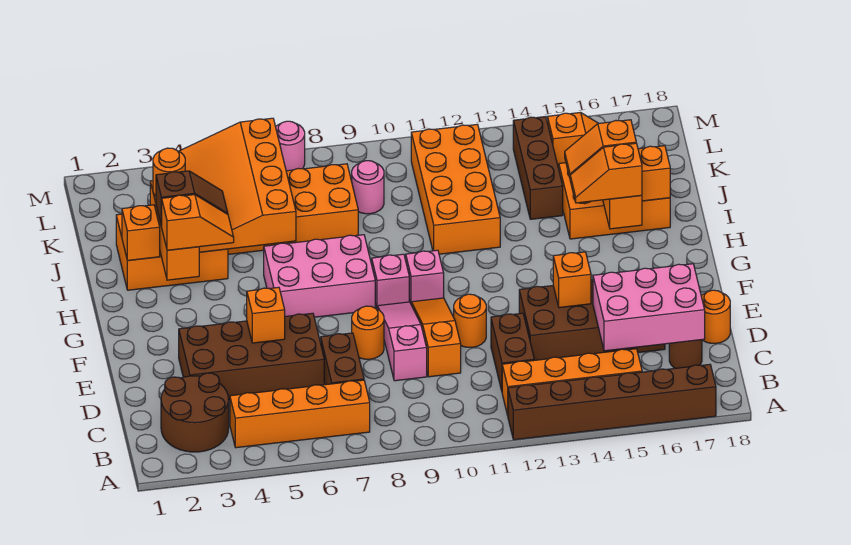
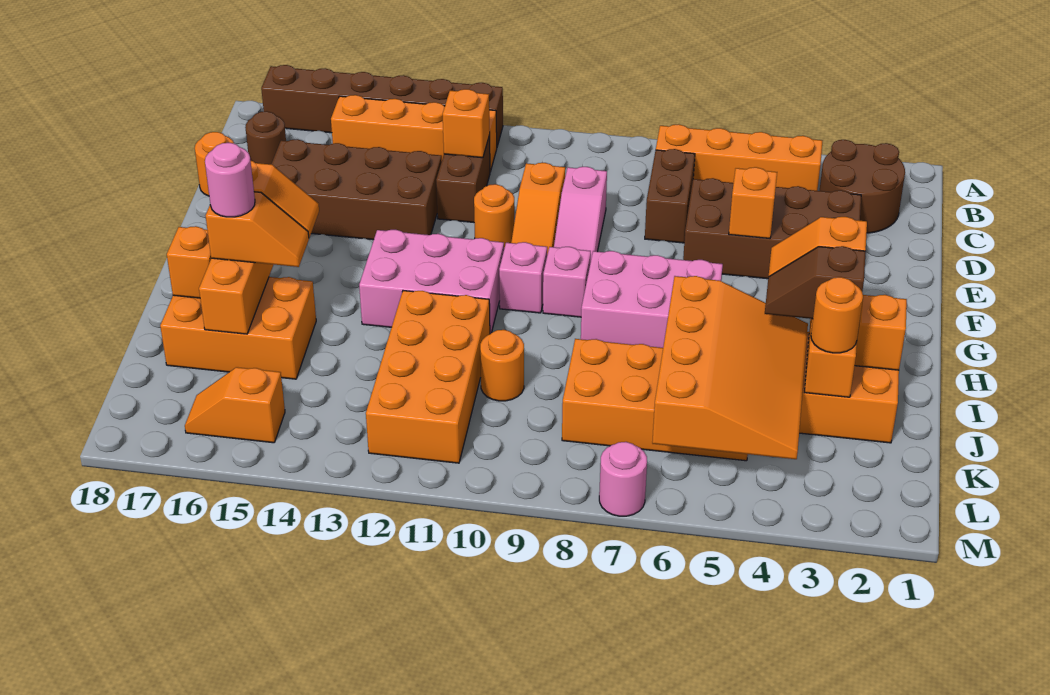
pink 2x3 brick [593,264,705,351] -> pink 2x3 brick moved to [359,230,504,334]
orange 1x1 round brick [352,306,384,359] -> orange 1x1 round brick moved to [480,330,524,401]
orange 1x1 brick [553,252,591,308] -> orange 1x1 brick moved to [443,89,490,158]
brown 1x3 brick [513,117,563,219] -> none
pink 1x1 round brick [352,161,384,214] -> pink 1x1 round brick moved to [205,143,255,217]

